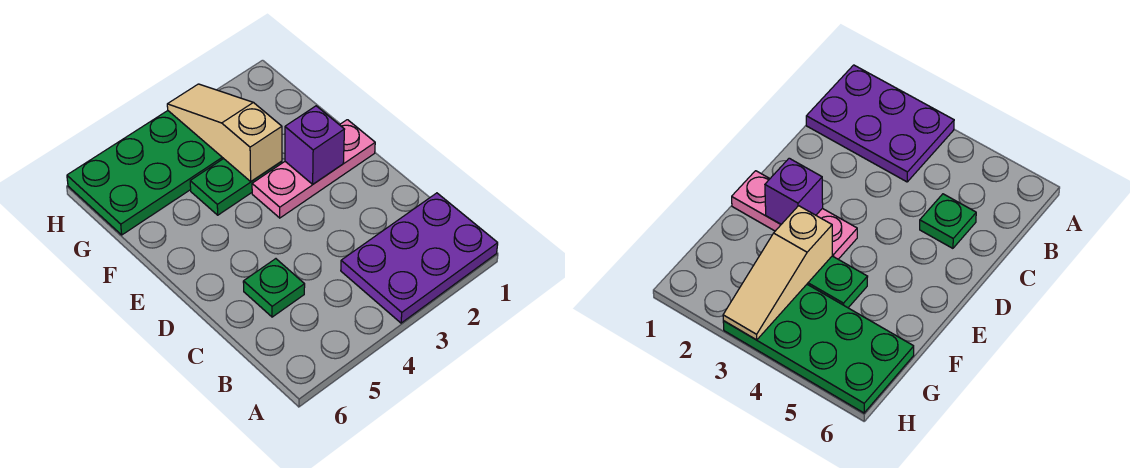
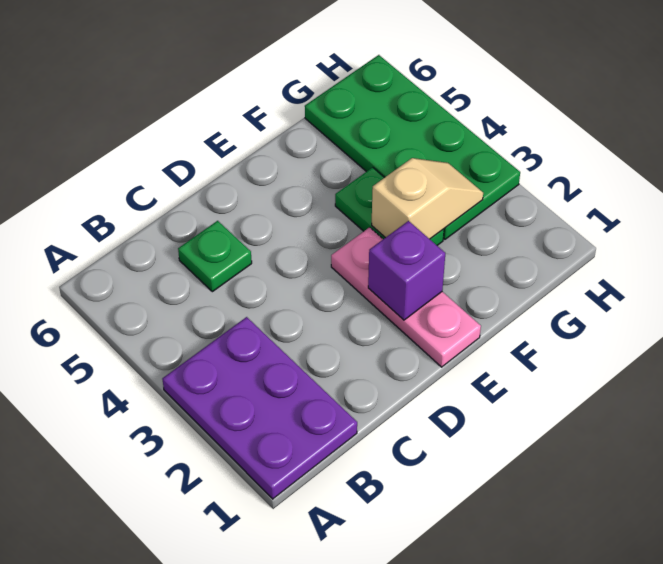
tan 1x3 slope [167,84,282,181] -> tan 1x2 slope [372,158,483,239]

